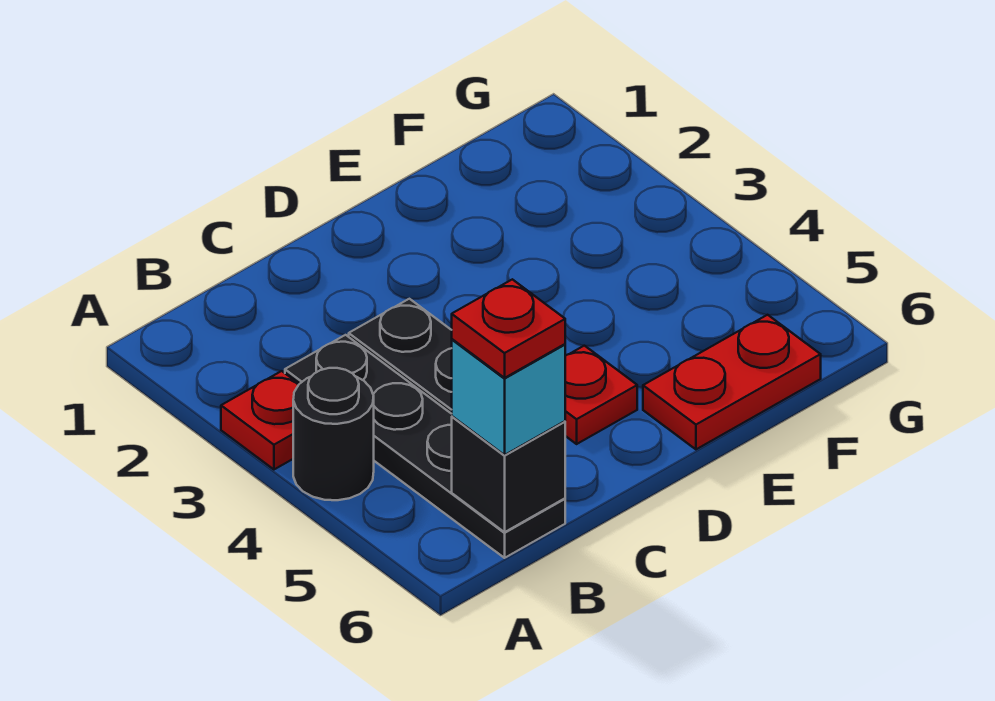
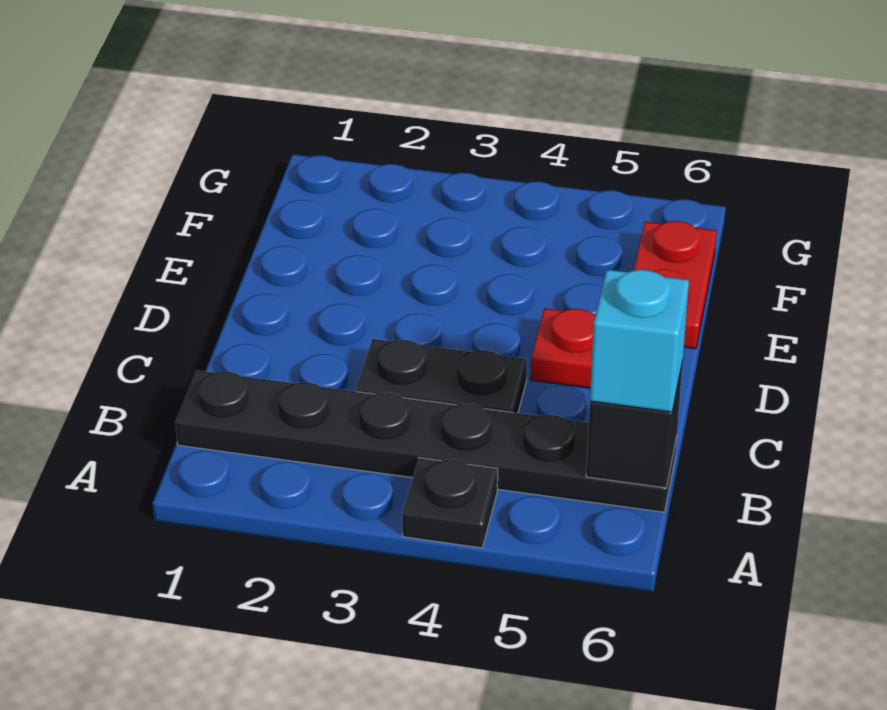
red 1x1 plate [221,371,299,469] -> none
black 1x1 round brick [293,368,374,500] -> black 1x1 plate [402,458,498,548]
black 1x4 plate [285,335,565,558] -> black 1x6 plate [176,370,677,512]
red 1x1 plate [452,279,565,378] -> none

